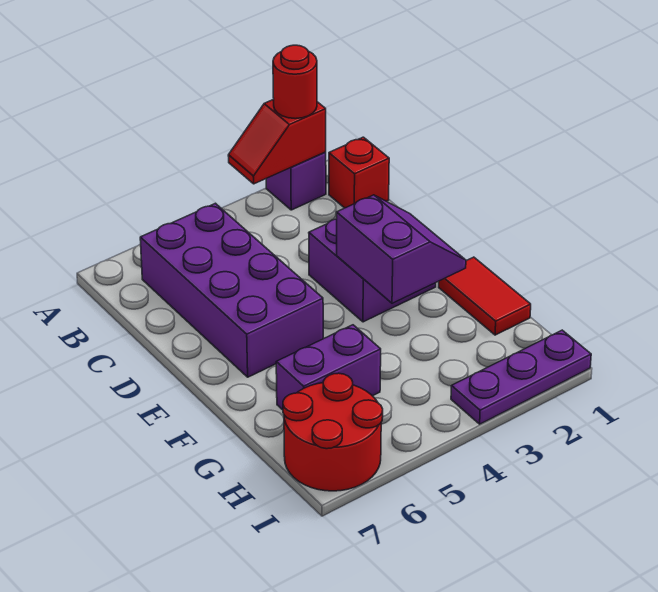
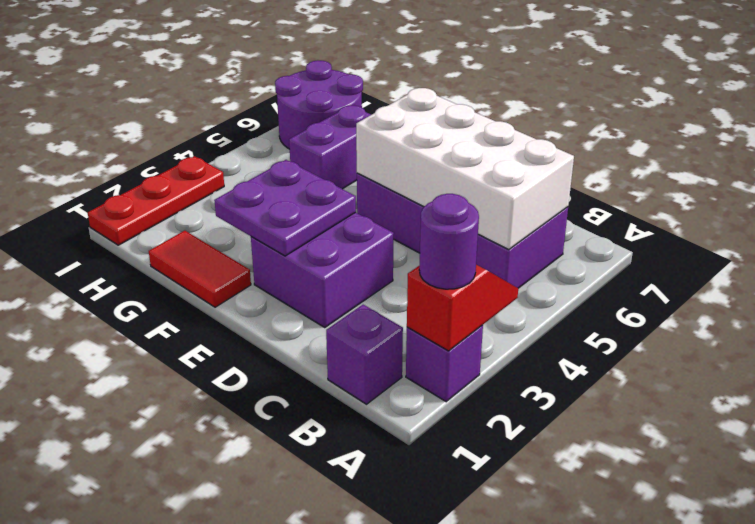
red 1x1 round brick [273,45,317,119] -> purple 1x1 round brick [419,194,479,289]
red 1x1 brick [329,137,389,208] -> purple 1x1 brick [326,305,403,404]
none -> white 2x4 brick [356,88,574,249]
purple 2x2 slope [337,195,466,303] -> purple 2x2 plate [214,160,356,256]
red 2x2 round brick [283,373,383,491] -> purple 2x2 round brick [275,60,363,149]
purple 1x3 plate [451,330,591,424] -> red 1x3 plate [88,156,224,245]

